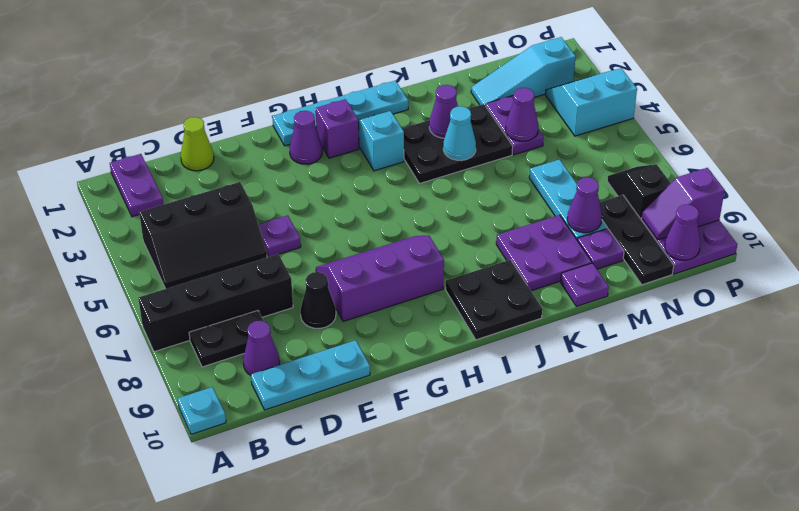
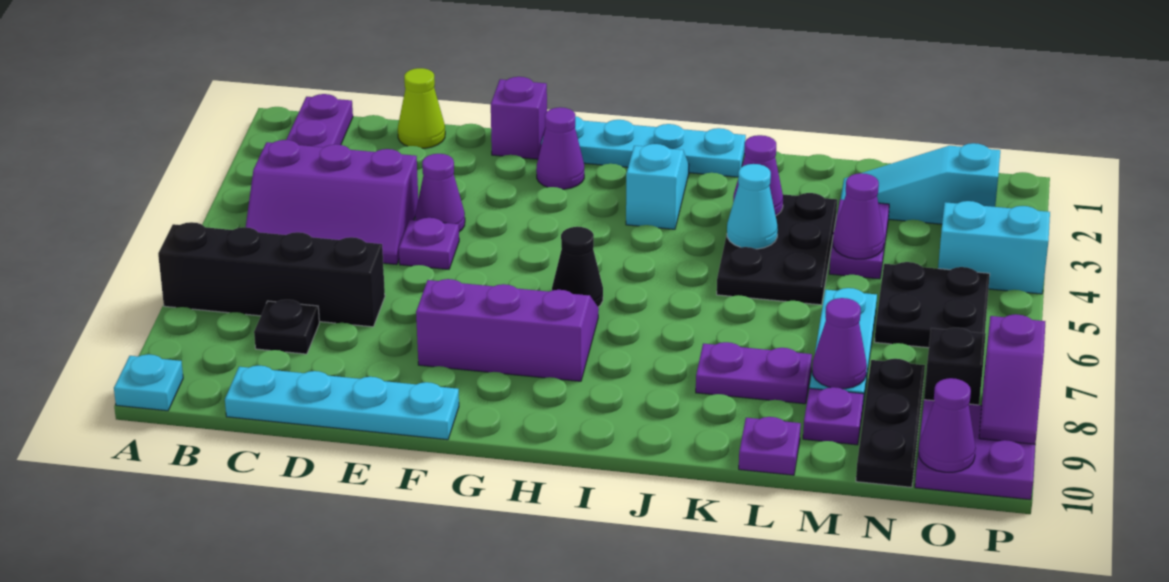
black 2x3 slope [139,182,267,289] -> purple 2x3 slope [246,140,418,265]
black 1x2 plate [189,311,263,367] -> black 1x1 plate [254,300,319,354]
purple 1x1 cone [243,321,280,375] -> purple 1x1 cone moved to [415,154,465,232]
cyan 1x3 plate [251,340,370,410] -> cyan 1x4 plate [225,366,459,440]
black 1x1 cone [300,272,336,329] -> black 1x1 cone moved to [552,227,603,307]
purple 1x1 brick [316,99,359,158] -> purple 1x1 brick moved to [491,77,547,159]
black 2x2 plate [446,260,542,340] -> black 2x2 plate moved to [874,262,990,348]
black 2x3 plate [402,104,513,184] -> black 2x3 plate turned to [717,193,837,305]
purple 2x2 plate [496,215,592,291] -> purple 1x2 plate [696,342,812,404]
purple 1x2 slope [642,168,725,240] -> purple 1x2 slope turned to [979,314,1045,444]

